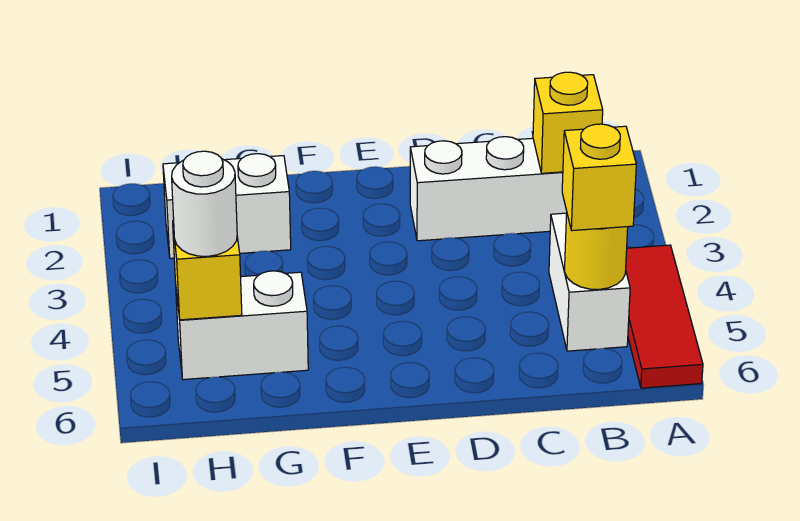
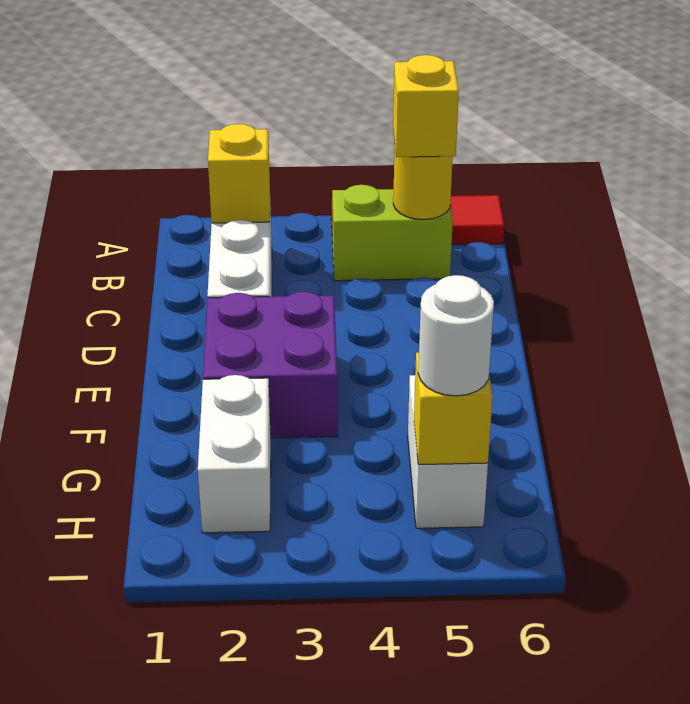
white 1x2 brick [549,213,630,351] -> lime 1x2 brick [332,185,453,281]
none -> purple 2x2 brick [203,292,338,438]

